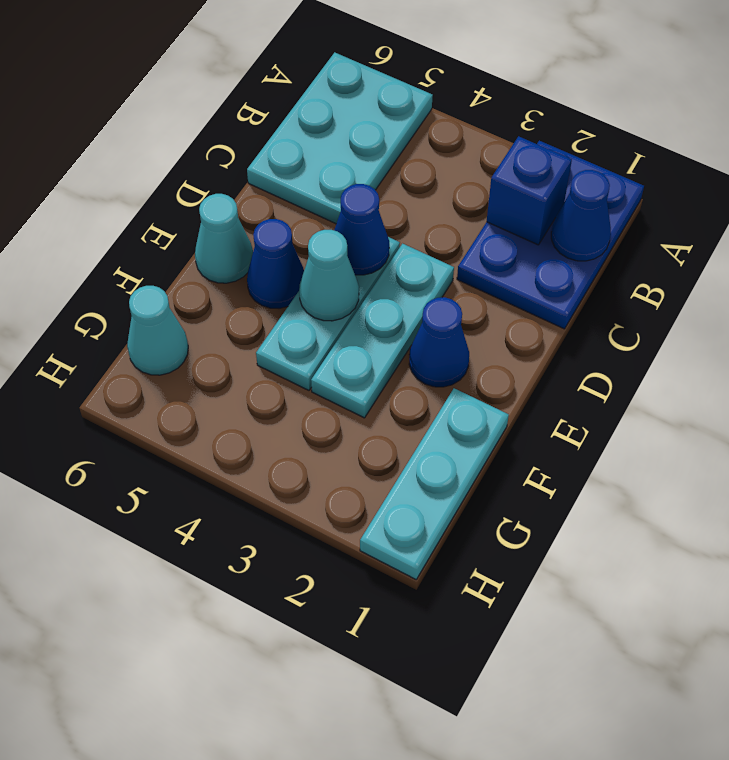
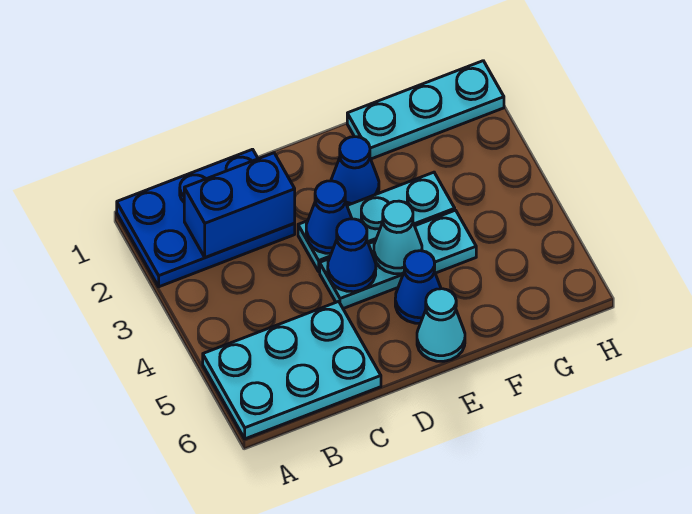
blue 1x1 cone [551,170,611,261] -> blue 1x1 cone moved to [306,181,352,253]
blue 1x1 brick [487,136,572,245] -> blue 1x2 brick [184,153,295,258]
cyan 1x1 cone [127,286,188,375] -> none

